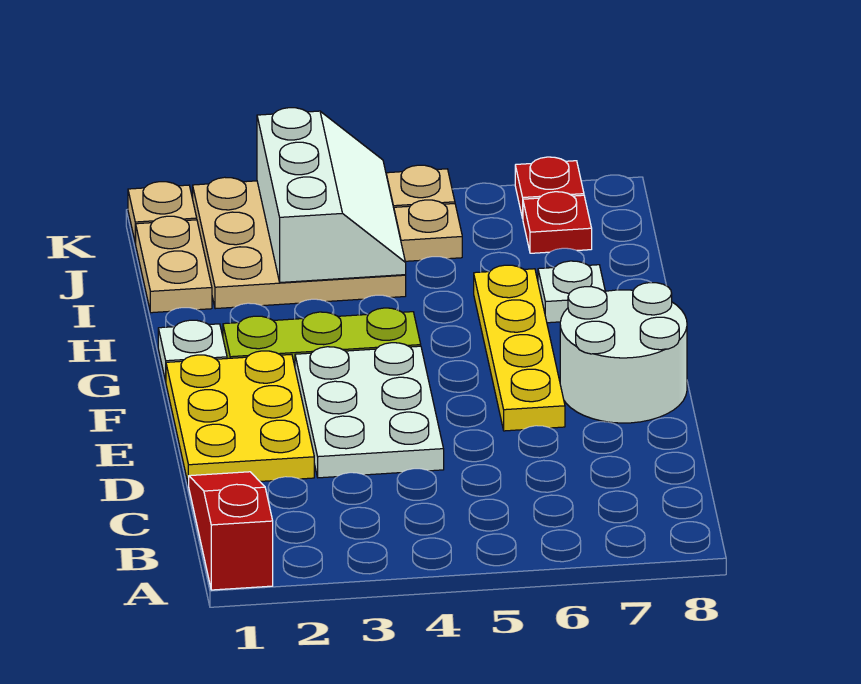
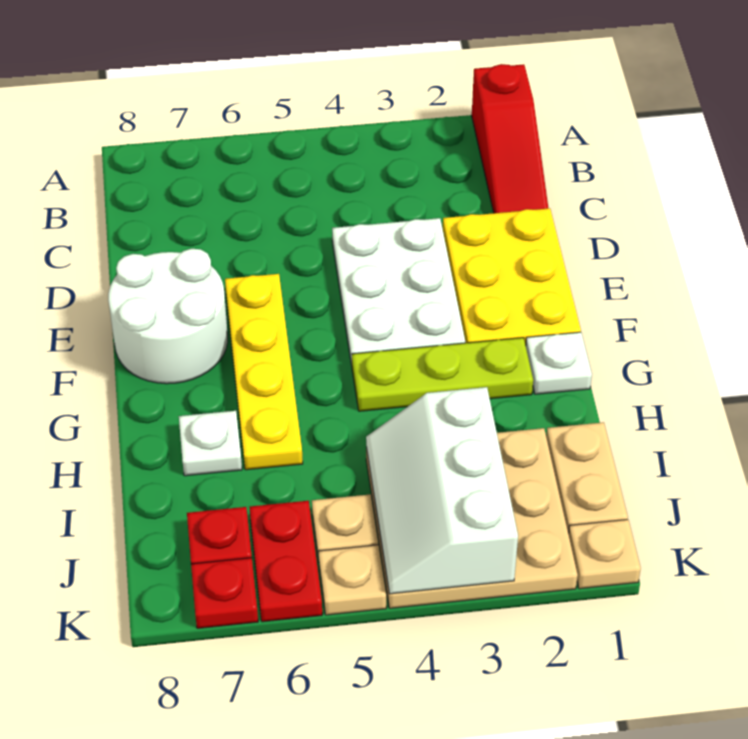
none -> red 1x2 plate [249,501,322,622]

